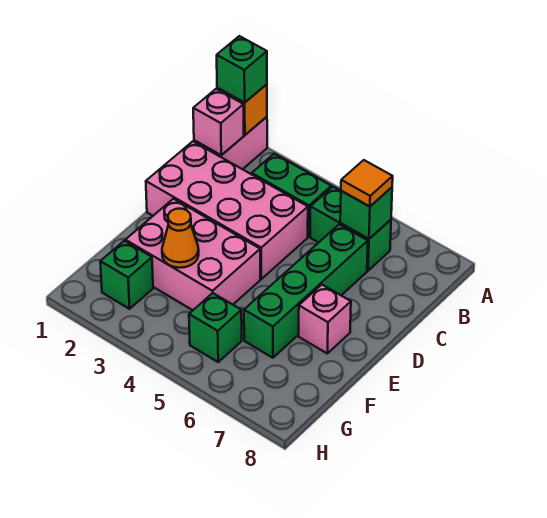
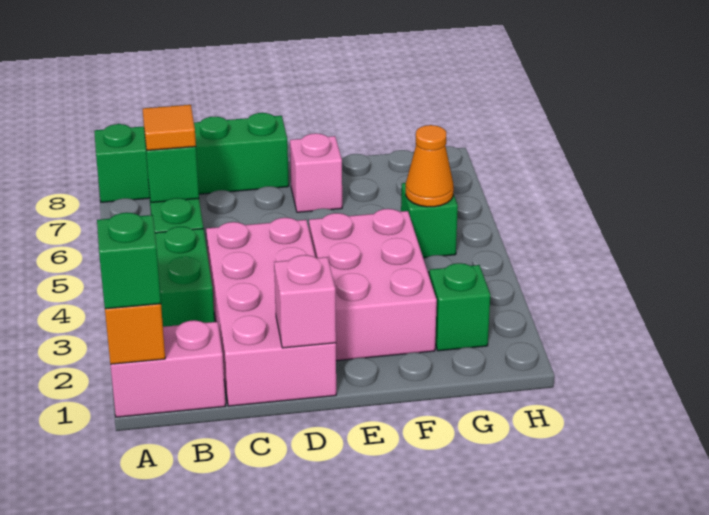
pink 1x1 brick [193,89,244,155] -> pink 1x1 brick moved to [274,255,336,348]
green 1x4 brick [244,224,368,358] -> green 1x4 brick moved to [94,113,289,202]
orange 1x1 cone [162,209,199,268] -> orange 1x1 cone moved to [406,125,454,207]

